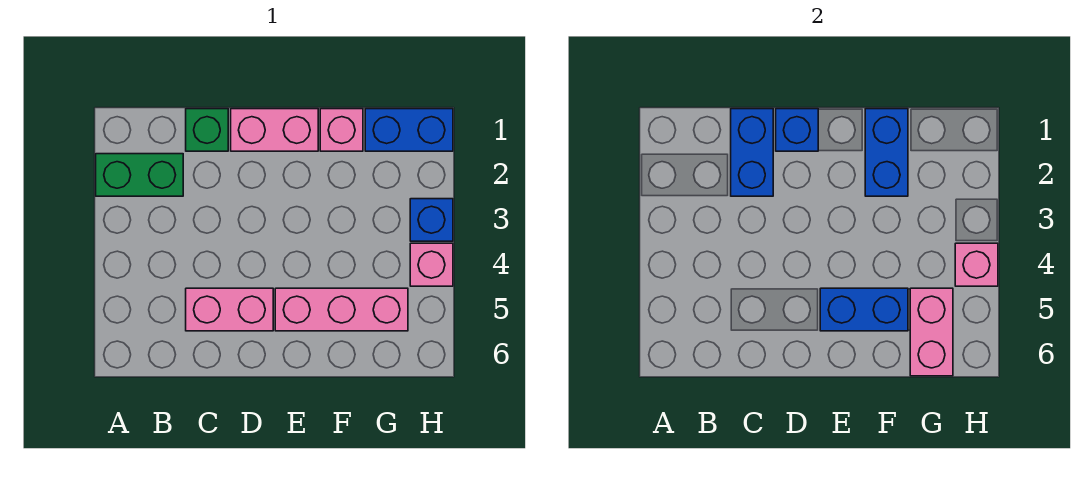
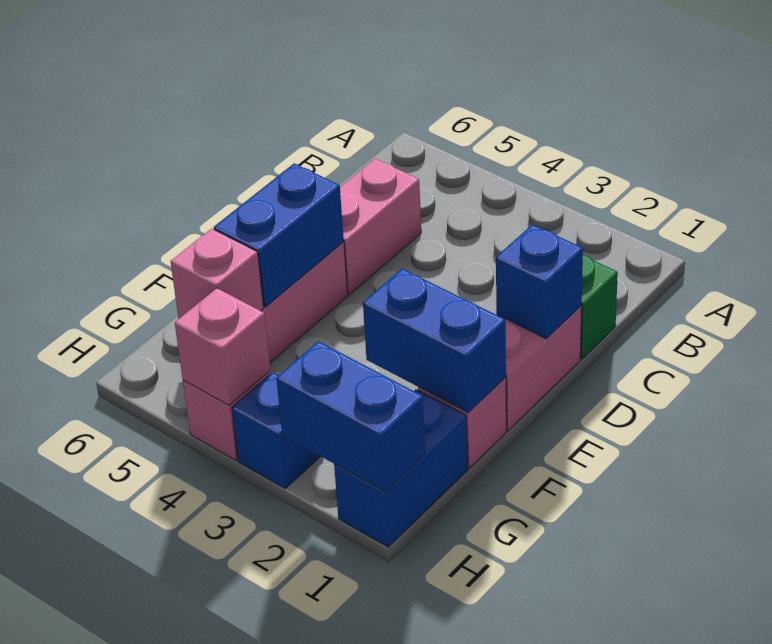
green 1x2 brick [96,154,183,196] -> none
blue 1x2 brick [731,109,773,196] -> blue 1x2 brick moved to [276,341,425,492]
pink 1x2 brick [910,288,953,376] -> pink 1x1 brick [170,229,263,318]

